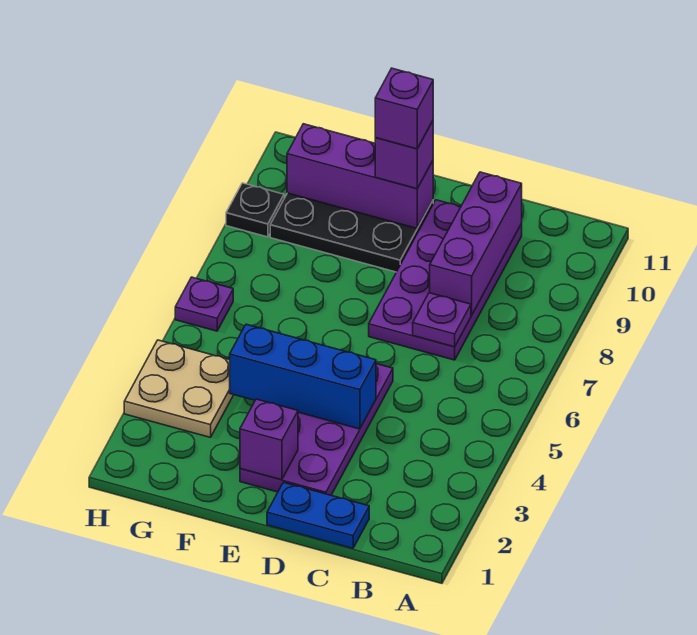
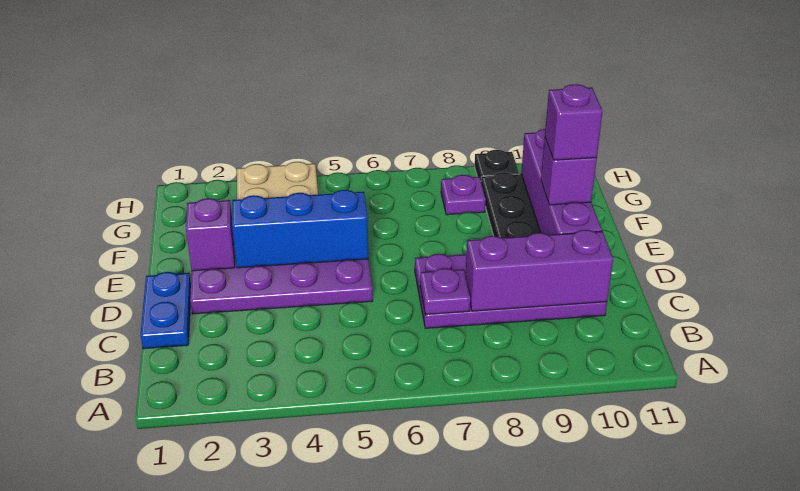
blue 1x3 brick [230,324,376,429] -> blue 1x3 brick turned to [232,190,368,268]
purple 1x3 brick [287,124,433,228] -> purple 1x4 brick [521,129,602,235]
purple 1x1 plate [175,277,233,331] -> purple 1x1 plate moved to [441,175,486,215]

